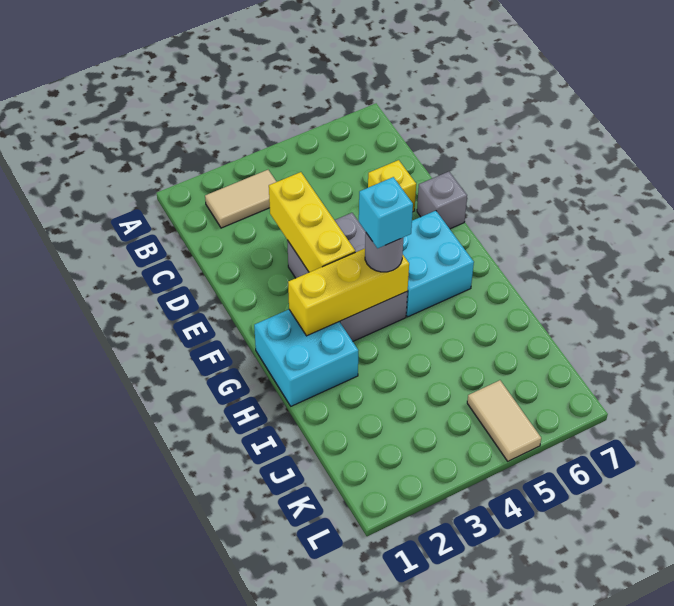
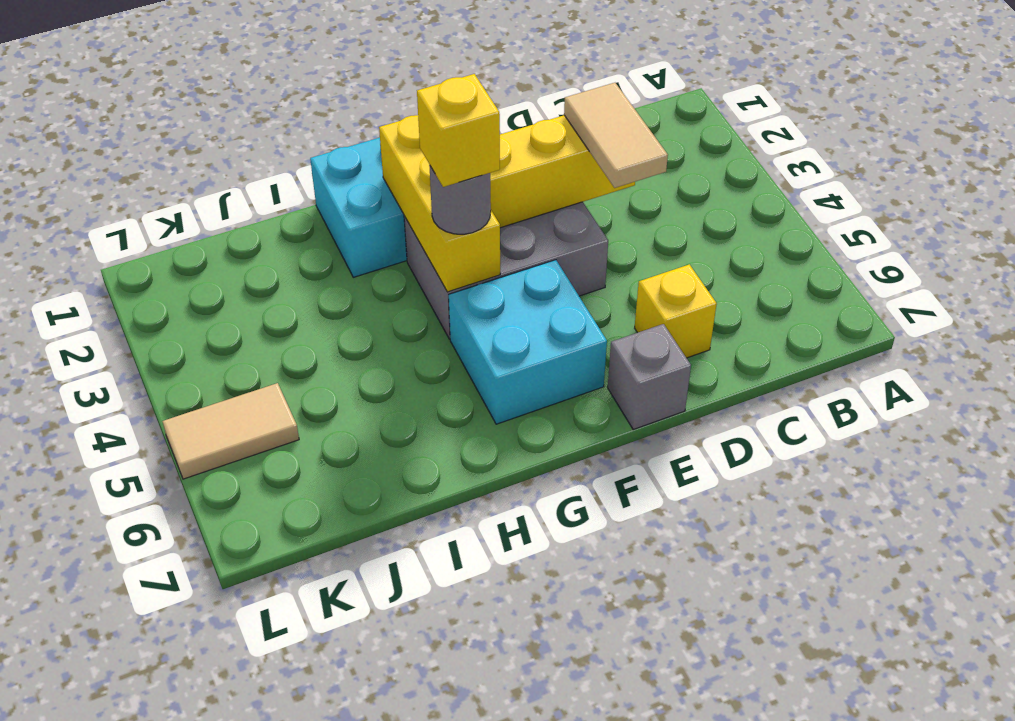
tan 1x2 tile [205,170,276,228] -> tan 1x2 tile moved to [564,83,668,188]
cyan 1x1 brick [359,177,413,248] -> yellow 1x1 brick [417,74,500,187]

